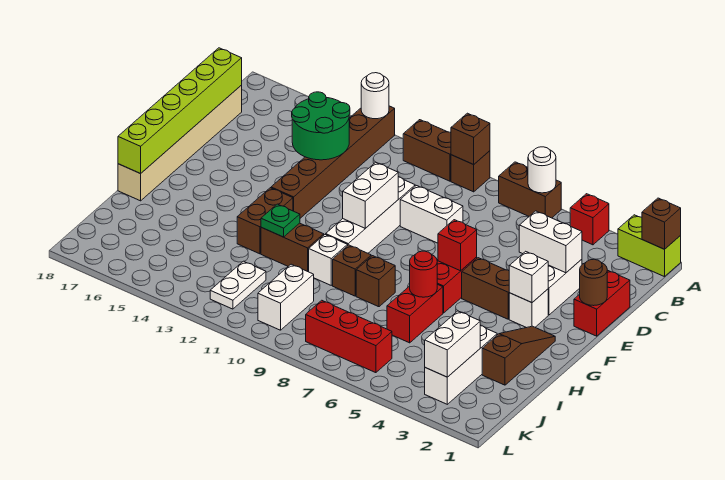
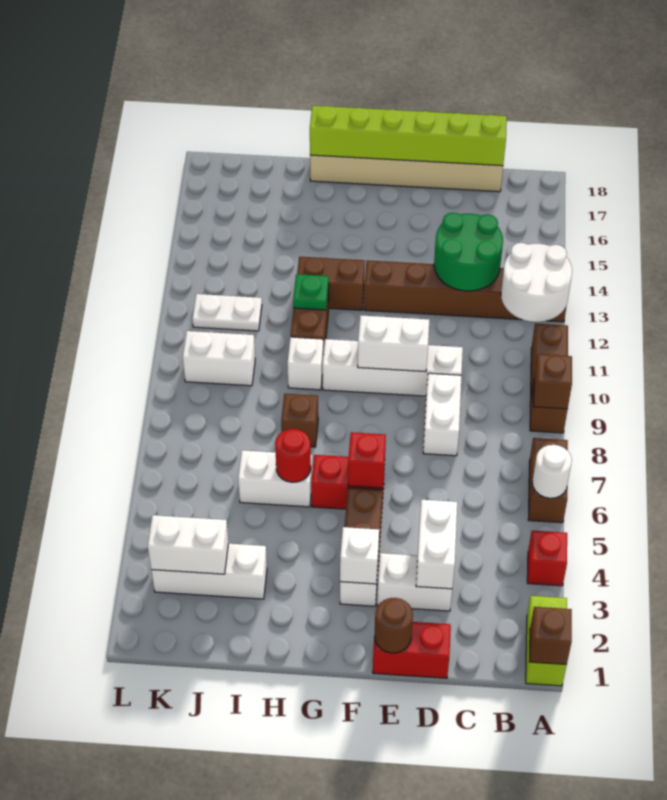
white 1x1 round brick [361,73,389,119] -> white 2x2 round brick [501,243,572,322]
brown 1x3 slope [482,326,555,385] -> none
red 1x2 brick [387,284,443,343] -> white 1x2 brick [238,450,313,507]
brown 1x1 brick [333,245,371,296] -> none
red 1x3 brick [306,300,392,373] -> none

